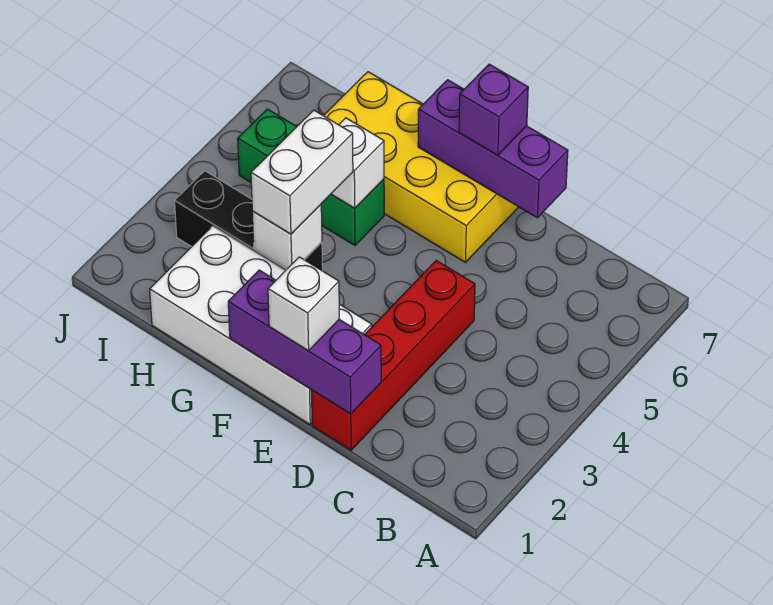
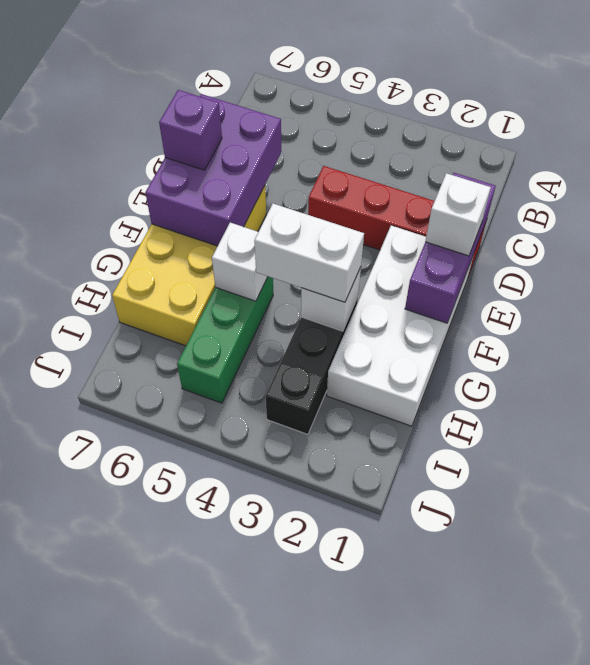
purple 1x3 brick [418,80,568,218] -> purple 2x3 brick [145,94,281,246]

